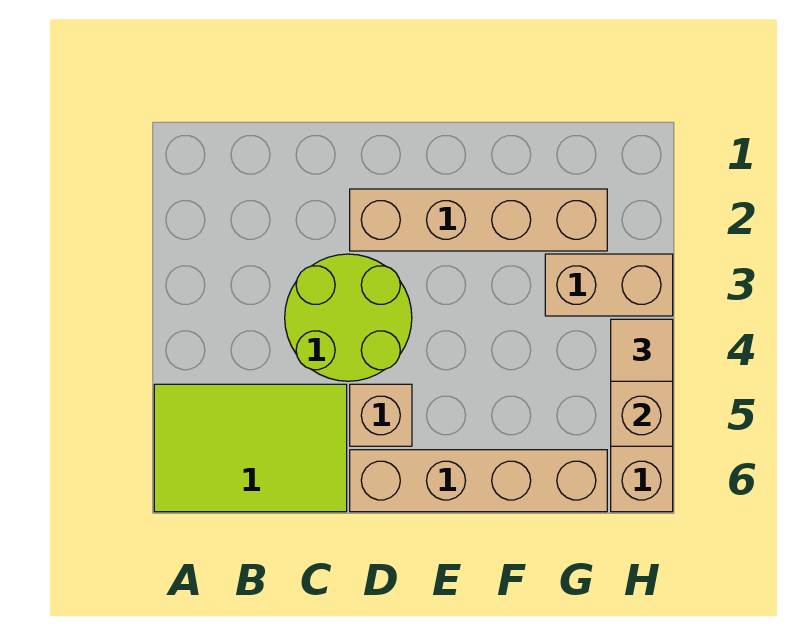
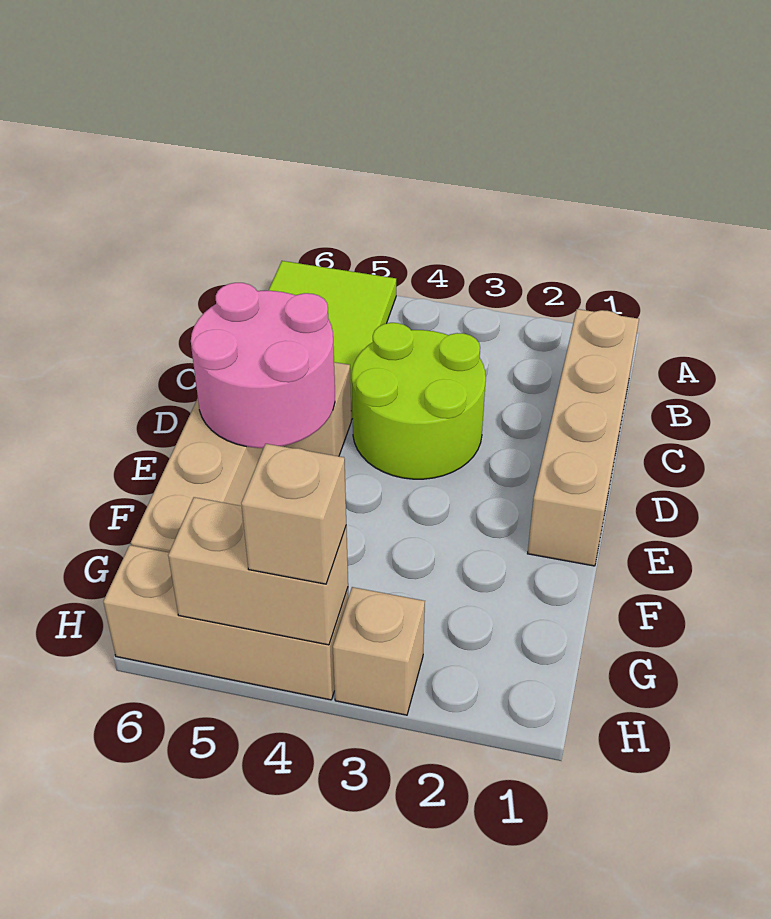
tan 1x4 brick [350,189,607,251] -> tan 1x4 brick moved to [528,309,639,566]
none -> pink 2x2 round brick [191,283,335,448]
tan 1x2 brick [545,254,673,316] -> tan 1x1 brick [333,587,425,715]
tan 1x1 tile [611,319,673,381] -> tan 1x1 brick [241,444,346,584]

